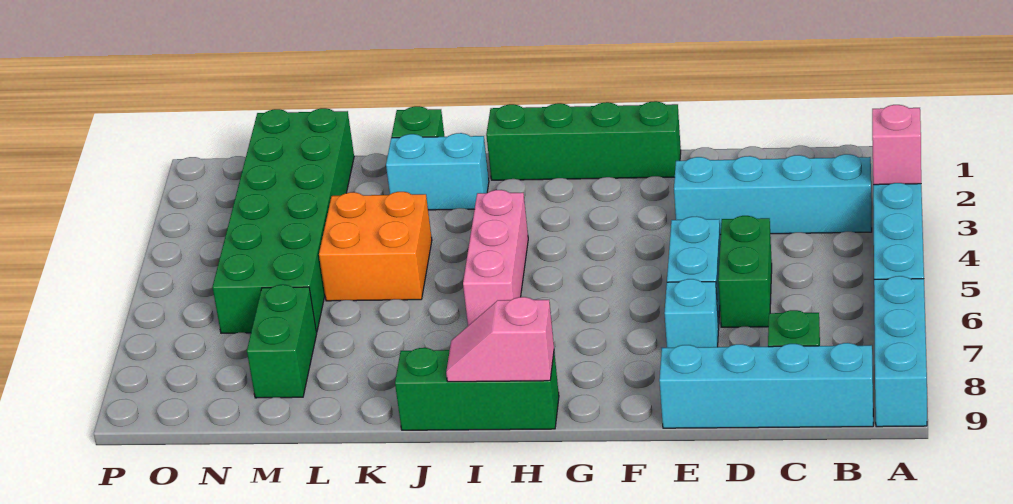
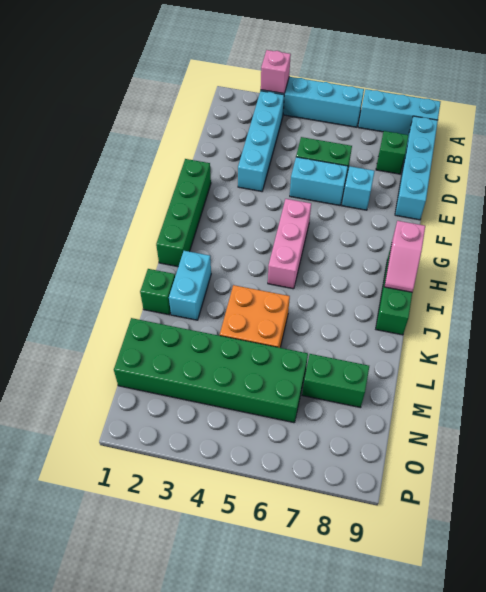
pink 1x3 brick [463,190,528,326] -> pink 1x3 brick turned to [268,199,311,289]

